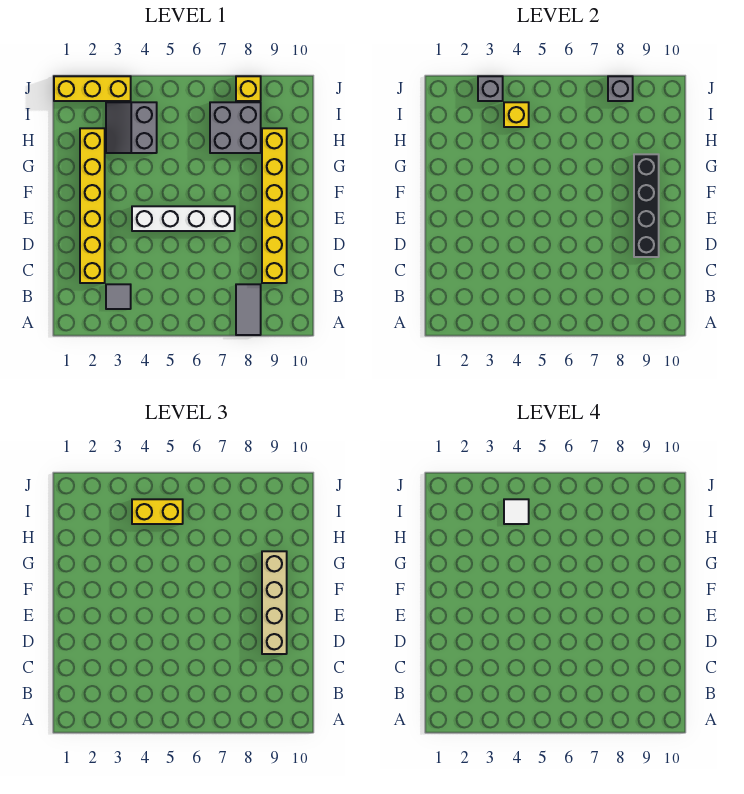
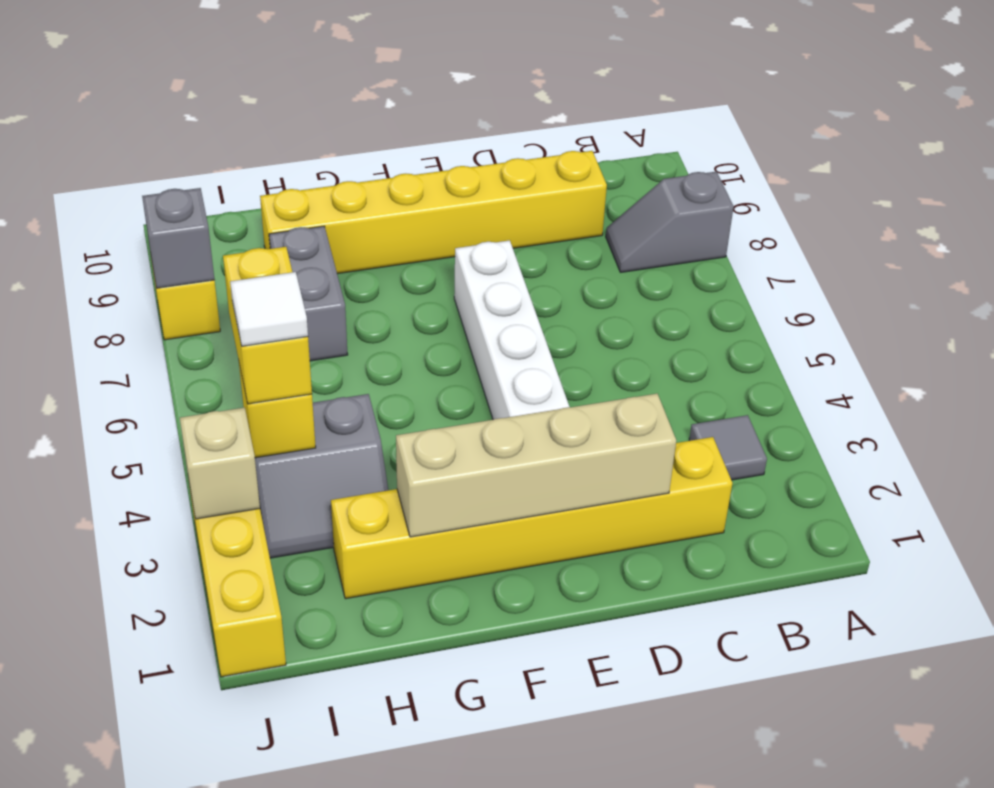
grey 1x2 tile [236,284,261,335] -> grey 1x2 slope [606,172,734,272]
black 1x4 brick [634,154,659,257] -> none
tan 1x4 brick [262,551,287,654] -> tan 1x4 brick moved to [396,394,676,537]
grey 2x2 brick [210,102,261,153] -> grey 1x2 brick [269,226,348,361]
grey 1x1 brick [478,76,503,101] -> tan 1x1 brick [180,408,260,519]

